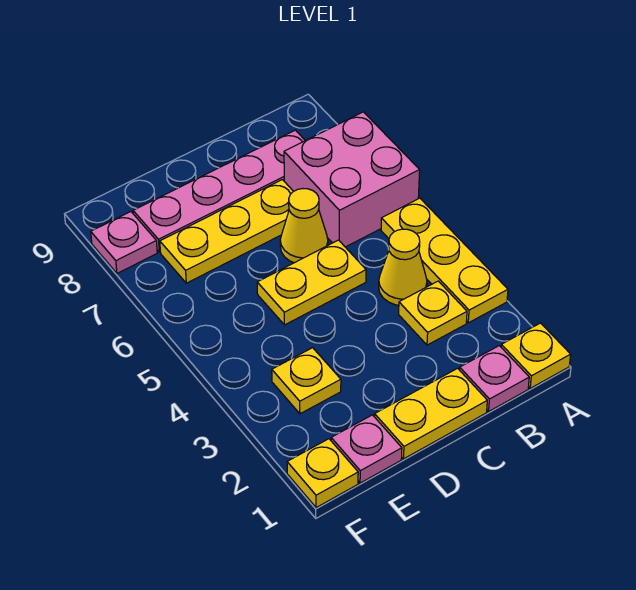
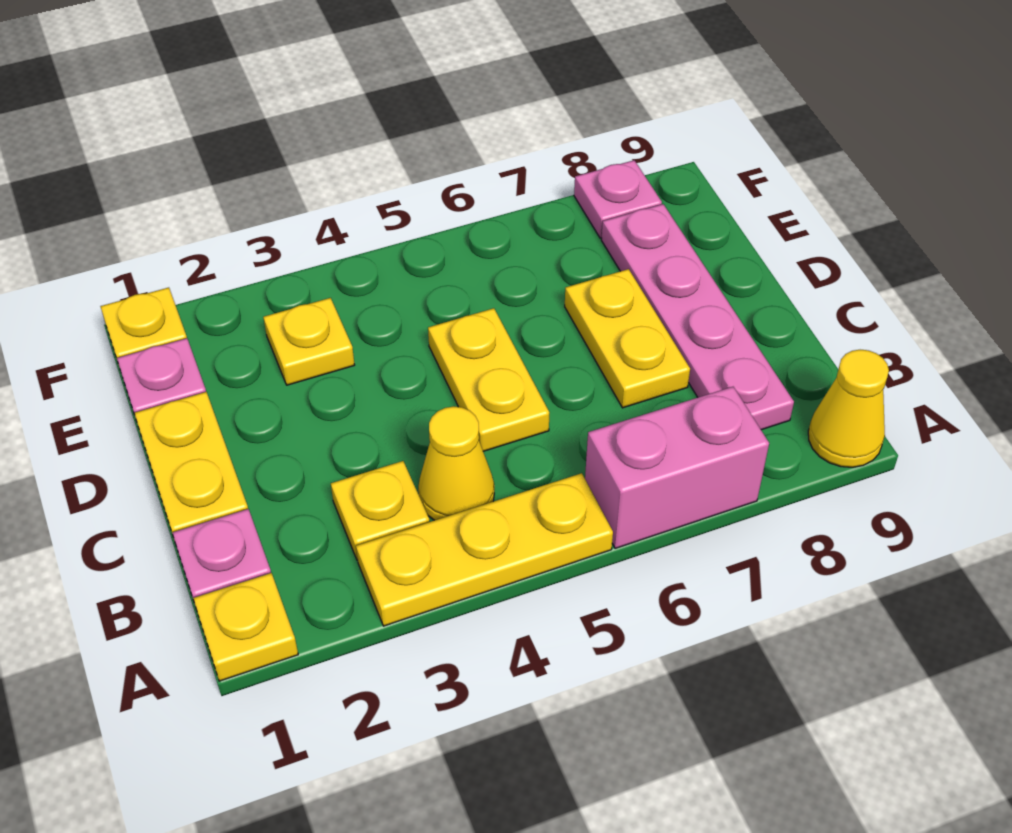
pink 2x2 brick [284,112,420,247] -> pink 1x2 brick [585,387,769,549]
yellow 1x1 cone [280,189,328,263] -> yellow 1x1 cone moved to [808,350,889,467]
yellow 1x3 plate [160,180,293,283] -> yellow 1x2 plate [565,269,690,408]

